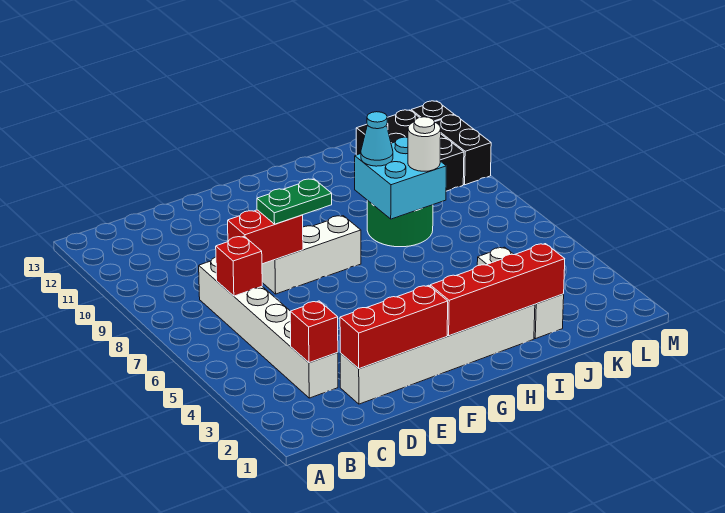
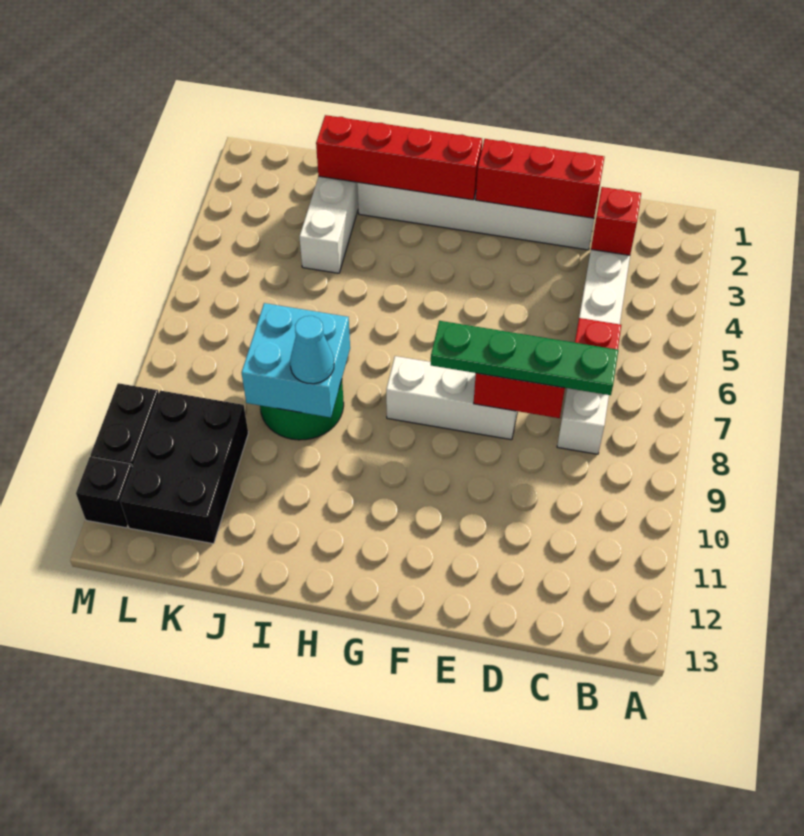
green 1x2 plate [257,179,332,224] -> green 1x4 plate [431,321,618,395]
white 1x1 round brick [408,117,441,171] -> none

